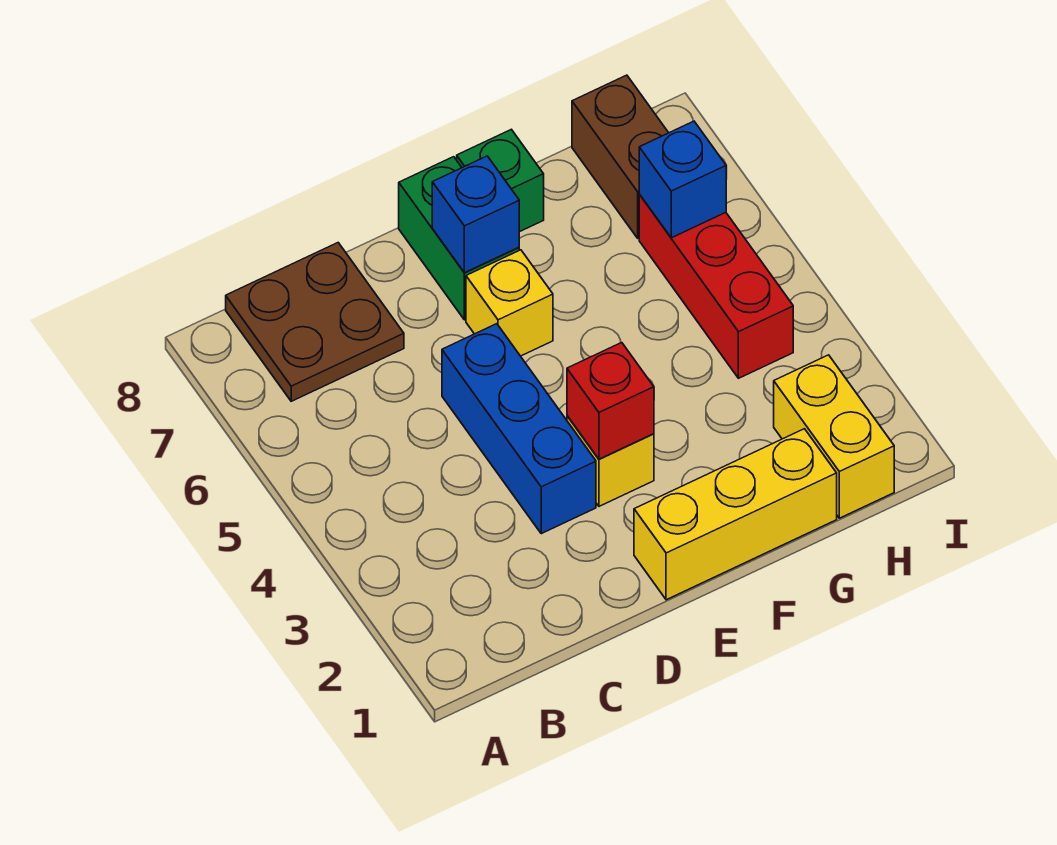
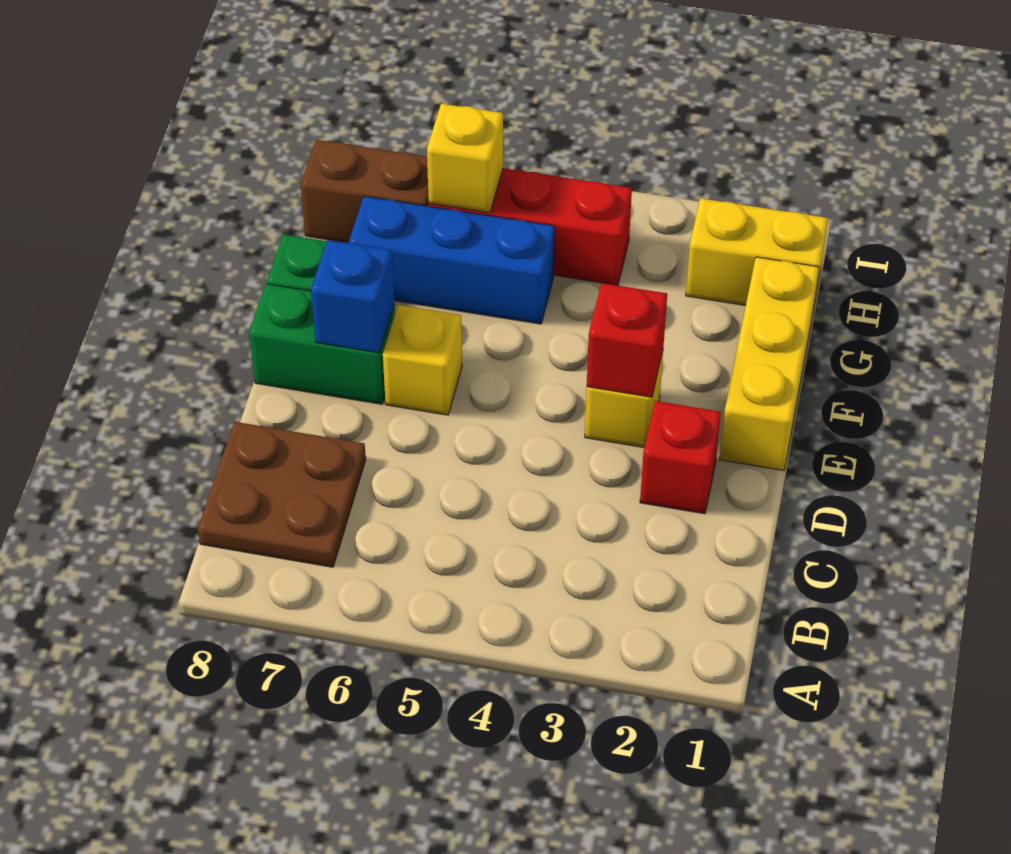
none -> red 1x1 brick [640,401,721,514]
blue 1x3 brick [442,324,596,534] -> blue 1x3 brick moved to [349,196,555,324]
blue 1x1 brick [639,121,726,238] -> yellow 1x1 brick [427,104,503,213]

